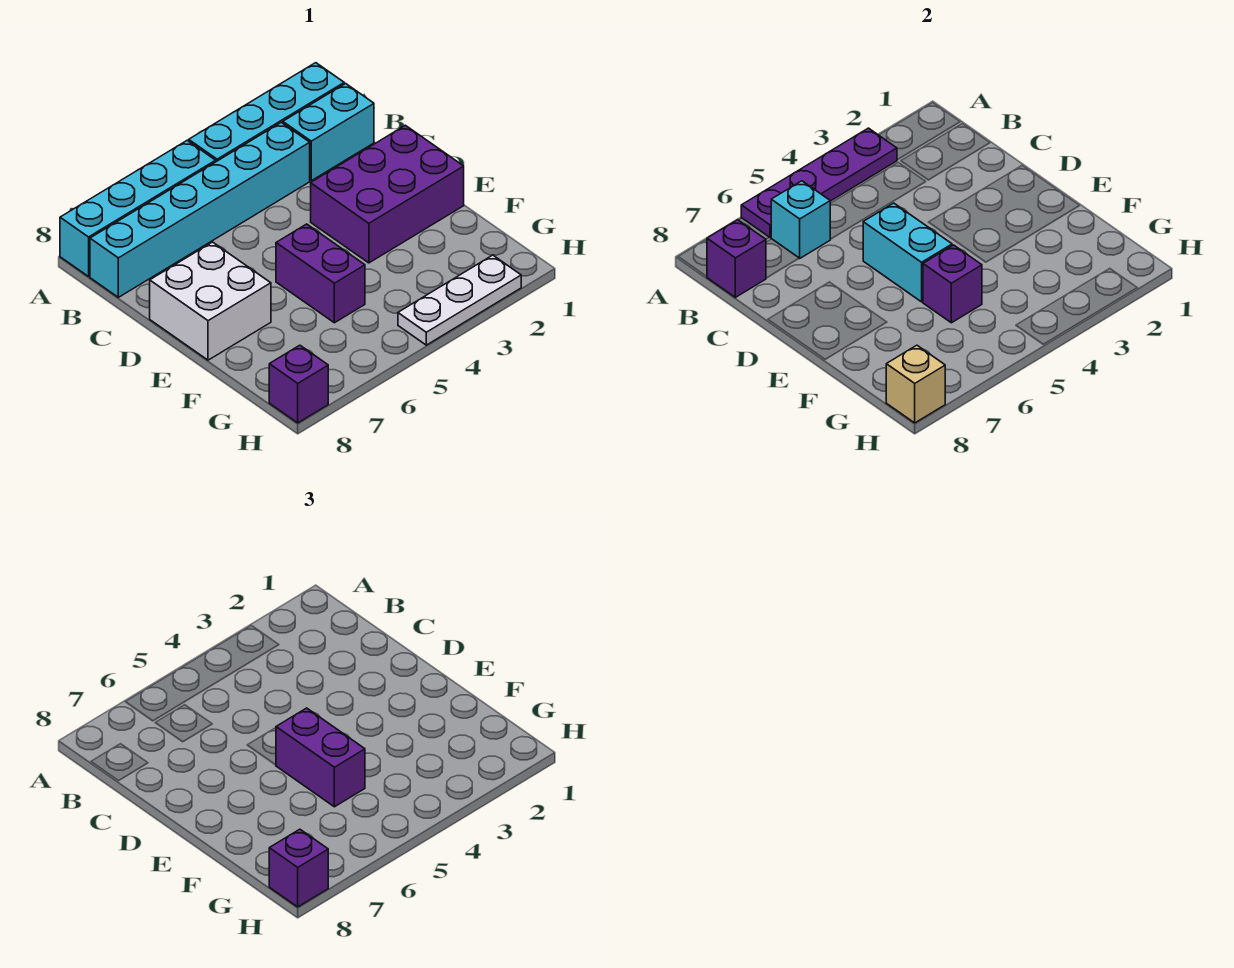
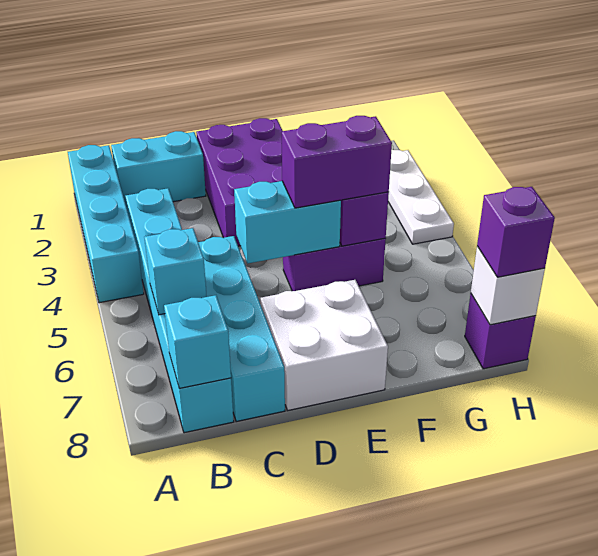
purple 1x4 plate [741,128,897,238] -> none
cyan 1x4 brick [60,141,216,276] -> cyan 1x4 brick moved to [198,236,285,422]
cyan 1x2 brick [283,84,374,181] -> cyan 1x2 brick turned to [111,131,206,208]
purple 1x1 brick [707,220,766,297] -> cyan 1x1 brick [164,295,231,388]
tan 1x1 brick [886,345,945,423] -> white 1x1 brick [471,246,545,325]

